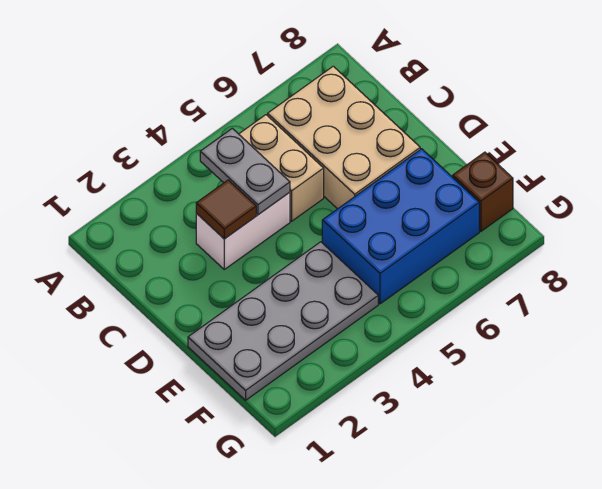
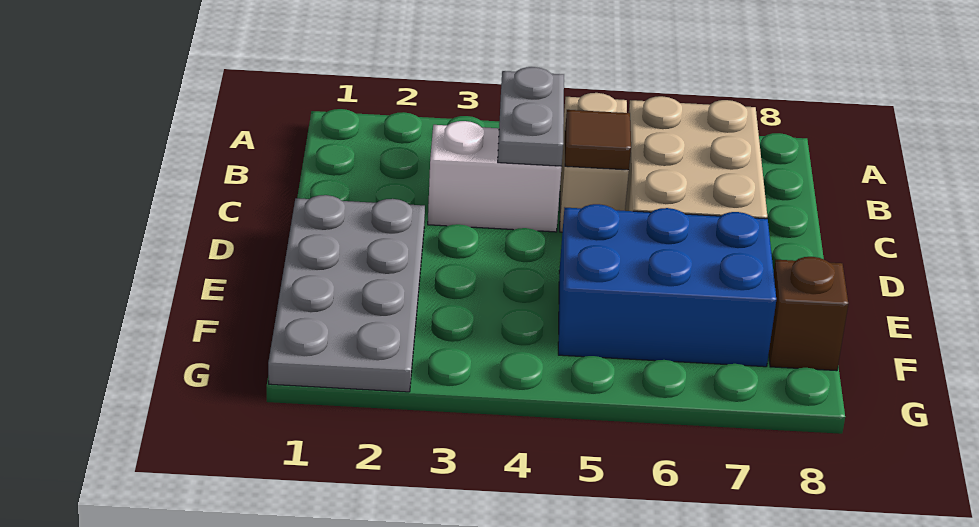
brown 1x1 tile [196,180,256,239] -> brown 1x1 tile moved to [565,110,631,170]
grey 2x4 plate [188,242,378,400] -> grey 2x4 plate turned to [268,195,425,392]

